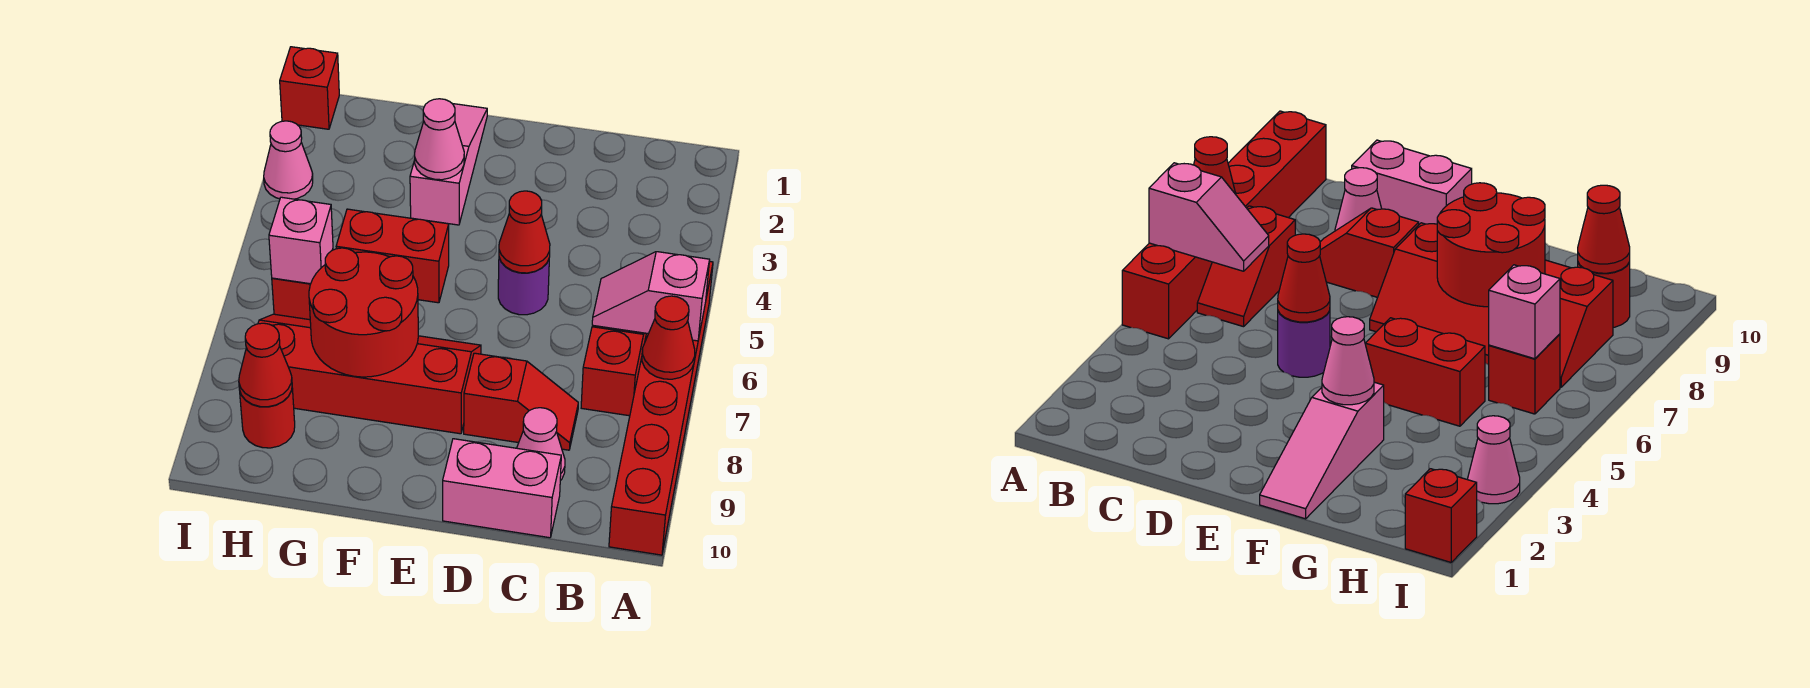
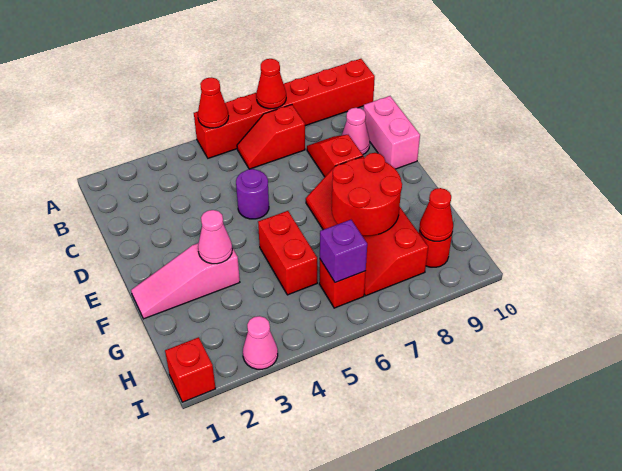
pink 1x2 slope [592,252,710,341] -> none
red 1x1 cone [499,191,550,273] -> red 1x1 cone moved to [198,77,228,128]
pink 1x1 brick [269,197,333,284] -> purple 1x1 brick [320,220,367,283]

